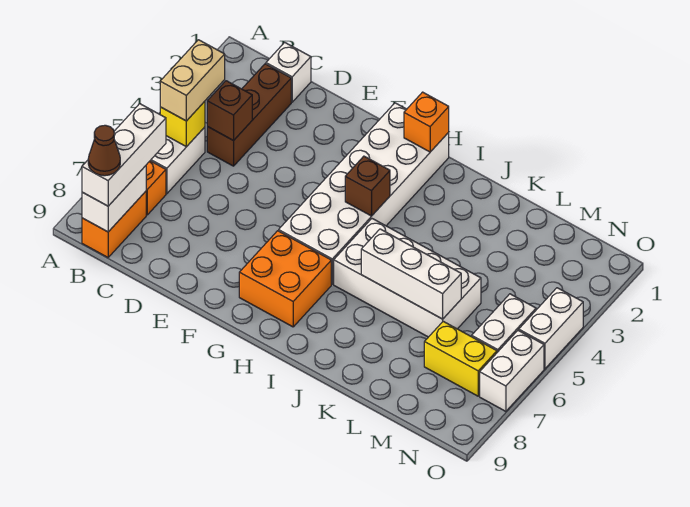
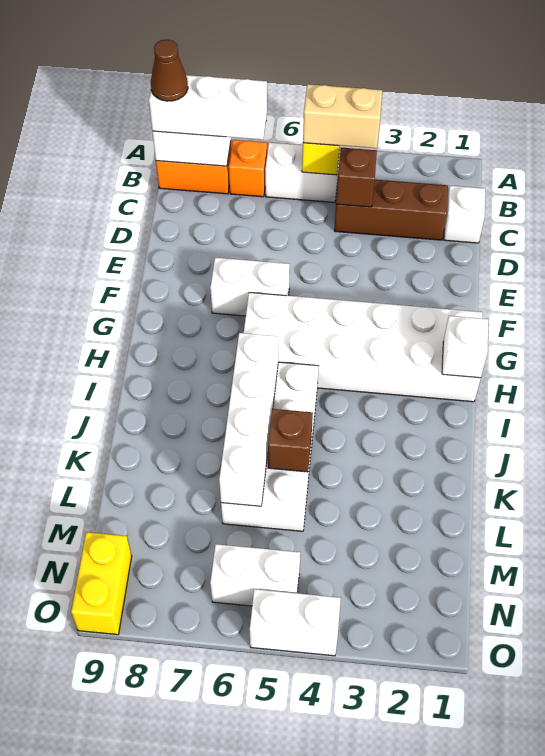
orange 2x2 brick [239,231,331,327] -> none
orange 1x1 brick [404,92,449,152] -> white 1x1 brick [442,316,488,378]
brown 1x1 brick [345,156,390,216] -> brown 1x1 brick moved to [268,409,313,472]
white 1x3 brick [361,229,461,319] -> white 1x4 brick [219,333,278,506]
yellow 1x2 brick [424,321,497,396] -> yellow 1x2 brick moved to [71,532,132,635]
white 1x2 brick [480,330,544,411] -> white 1x2 brick moved to [210,258,290,316]

